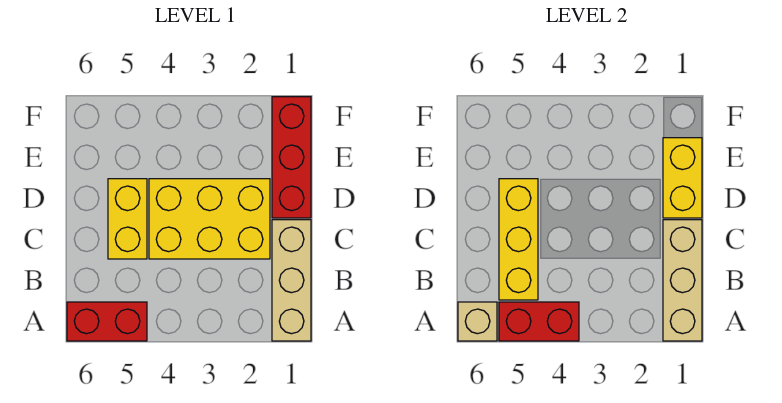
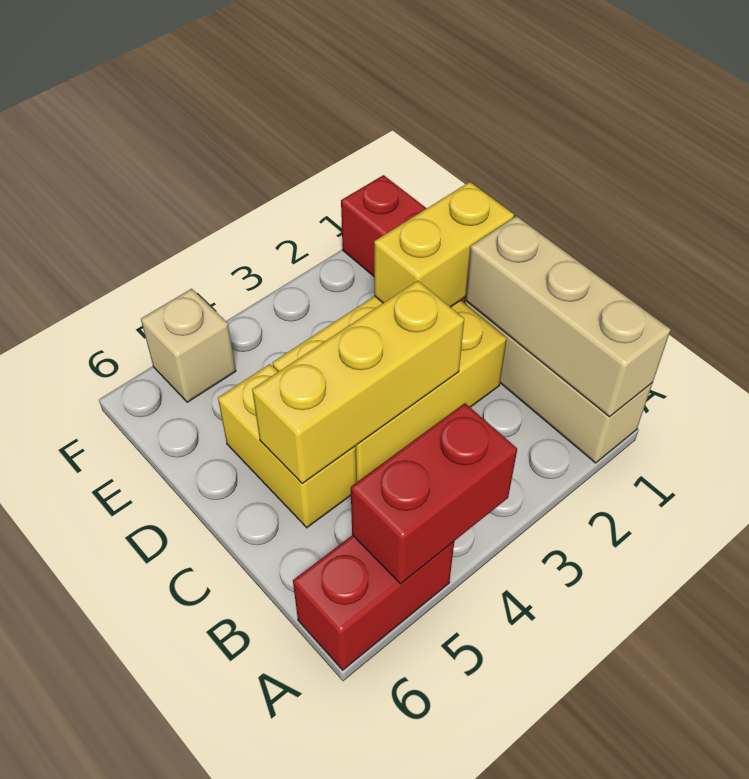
tan 1x1 brick [458,302,497,341] -> tan 1x1 brick moved to [141,289,236,402]
yellow 1x3 brick [499,179,538,300] -> yellow 1x3 brick turned to [252,281,464,483]
yellow 1x2 brick [663,138,702,218] -> yellow 1x2 brick turned to [374,182,514,307]

